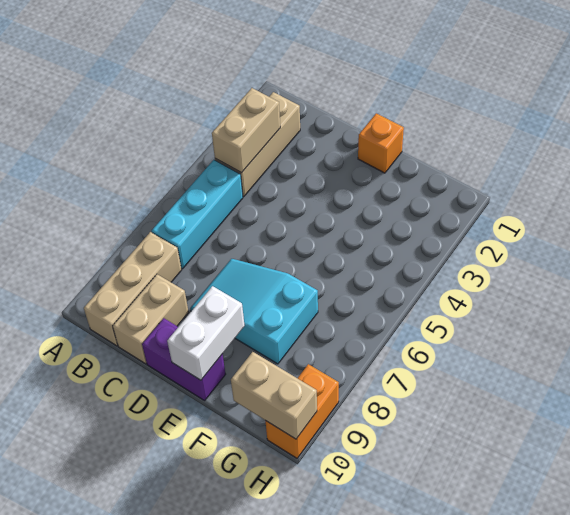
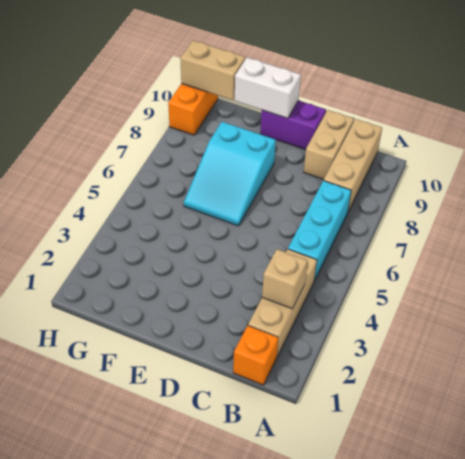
tan 1x2 brick [212,88,280,173] -> tan 1x1 brick [262,249,308,309]
cyan 2x3 slope [190,259,318,364] -> cyan 2x3 slope turned to [184,122,276,226]
orange 1x1 brick [358,113,404,173] -> orange 1x1 brick moved to [233,326,278,385]
white 1x2 brick [167,286,245,380] -> white 1x2 brick turned to [235,57,301,118]

